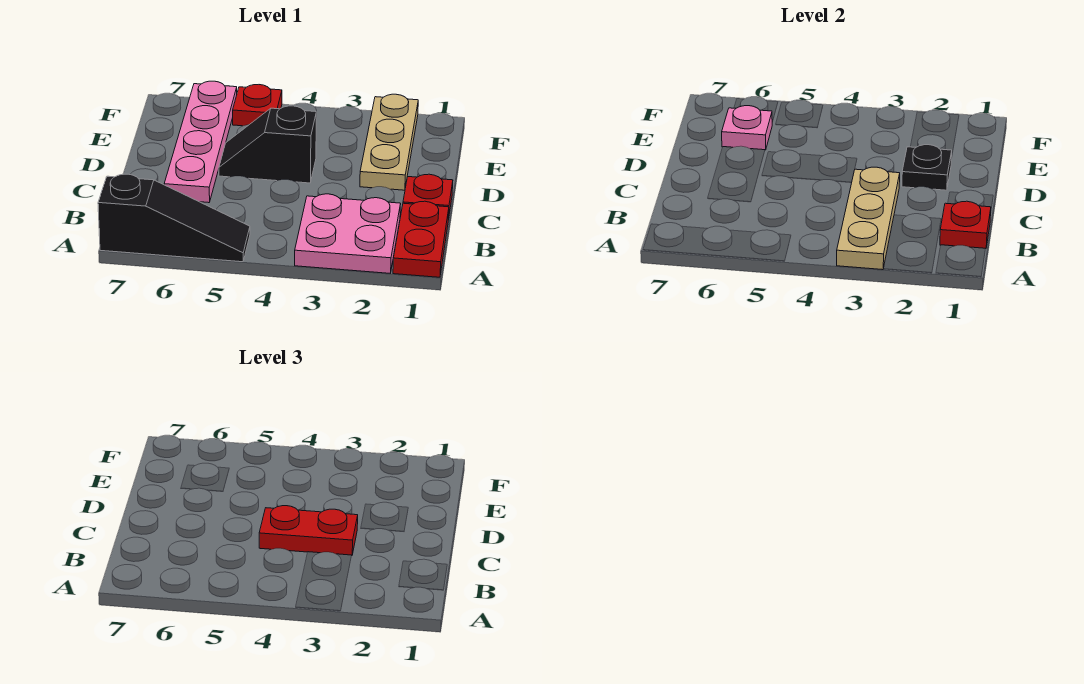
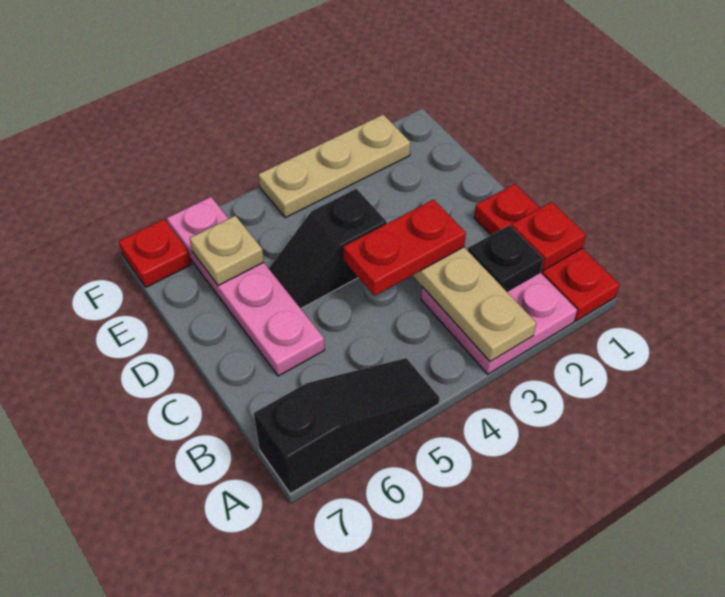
tan 1x3 plate [360,94,418,190] -> tan 1x3 plate turned to [258,115,410,218]
black 1x1 plate [902,145,952,190] -> black 1x1 plate moved to [468,225,543,291]
pink 1x1 plate [722,106,772,150] -> tan 1x1 plate [190,216,264,286]
red 1x1 plate [233,85,282,126] -> red 1x1 plate moved to [119,219,192,287]

